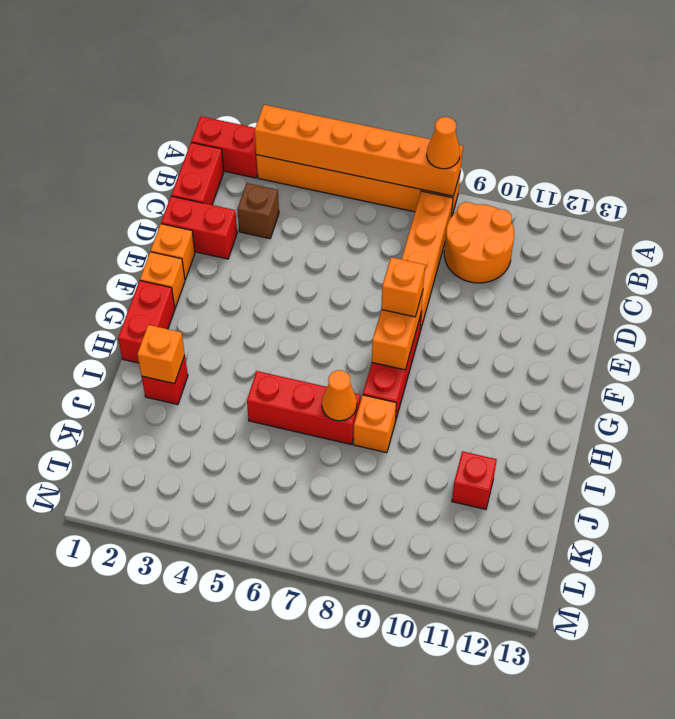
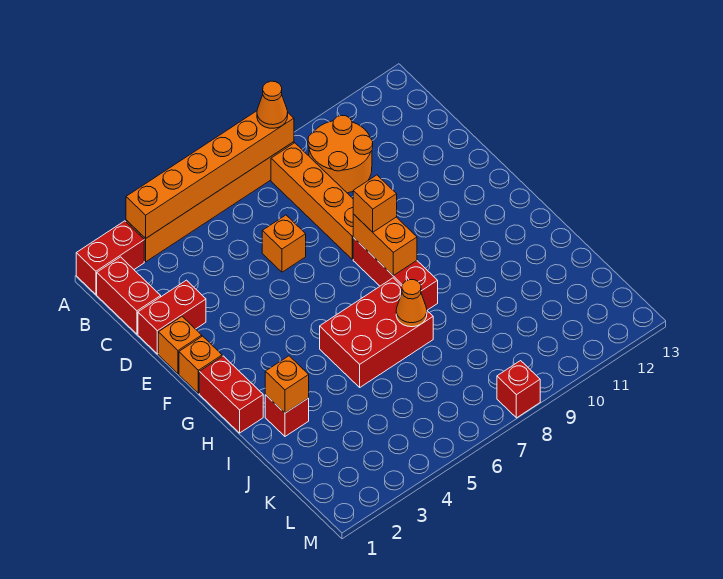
brown 1x1 brick [237,183,279,239] -> none
red 1x3 brick [247,371,361,445] -> red 2x3 brick [320,278,433,387]
orange 1x1 brick [353,395,396,453] -> orange 1x1 brick moved to [262,215,306,272]
red 1x1 brick [452,451,497,509] -> red 1x1 brick moved to [497,361,540,418]

